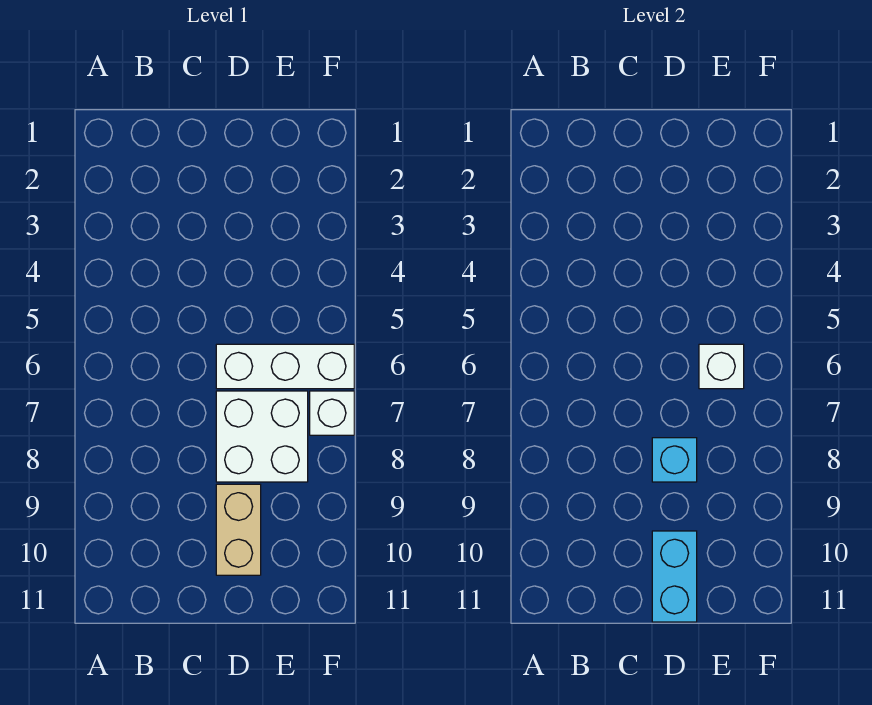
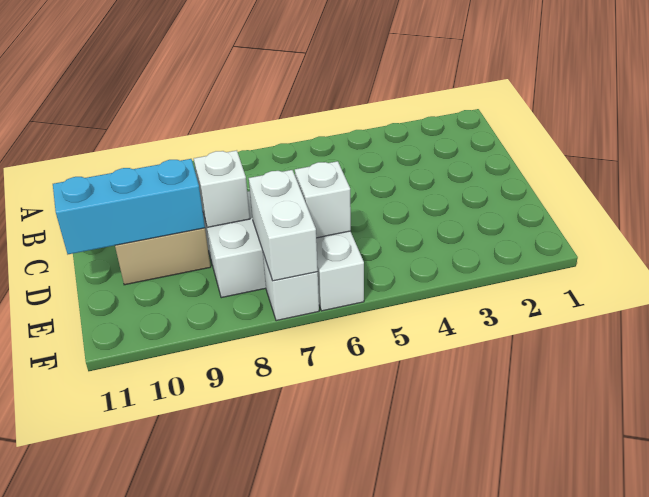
cyan 1x1 brick [652,438,697,482] -> white 1x1 brick [194,150,250,227]
cyan 1x2 brick [652,531,697,622] -> cyan 1x3 brick [53,159,205,254]
none -> white 1x2 brick [249,170,318,281]

